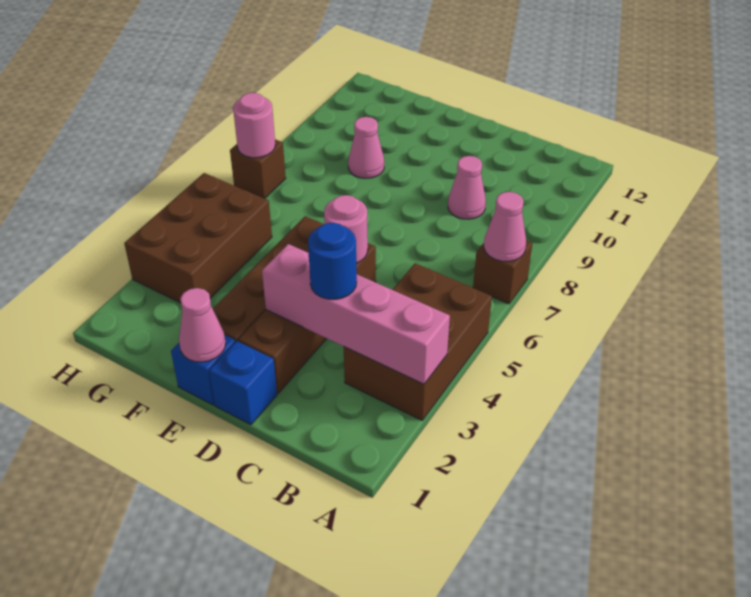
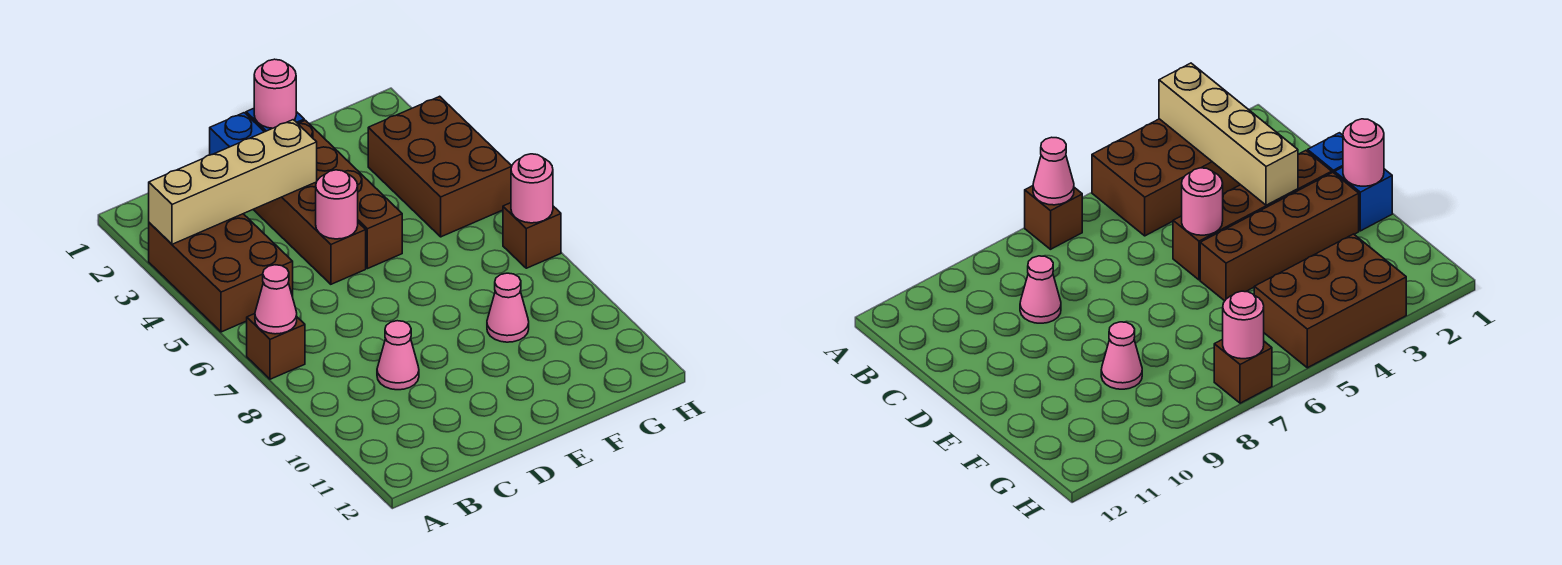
pink 1x4 brick [262,244,450,384] -> tan 1x4 brick [149,120,317,244]
blue 1x1 round brick [308,223,357,299] -> none
pink 1x1 cone [179,288,226,362] -> pink 1x1 round brick [254,59,296,128]

